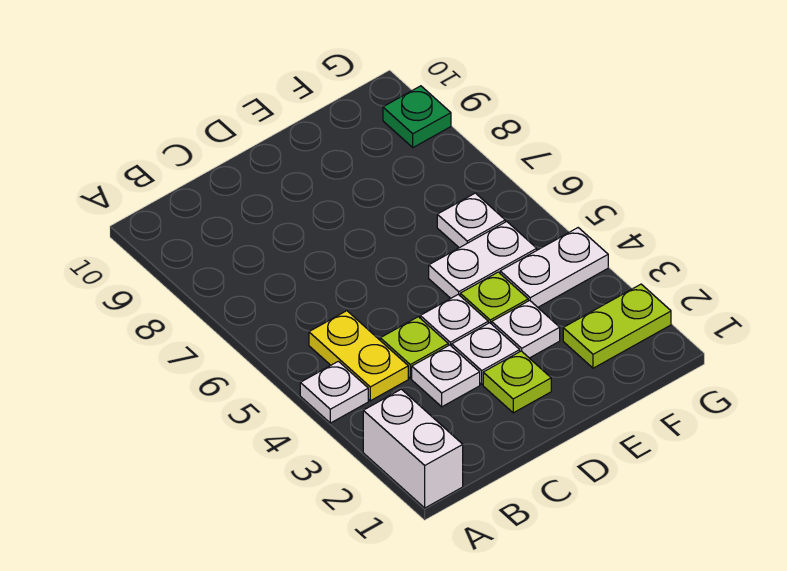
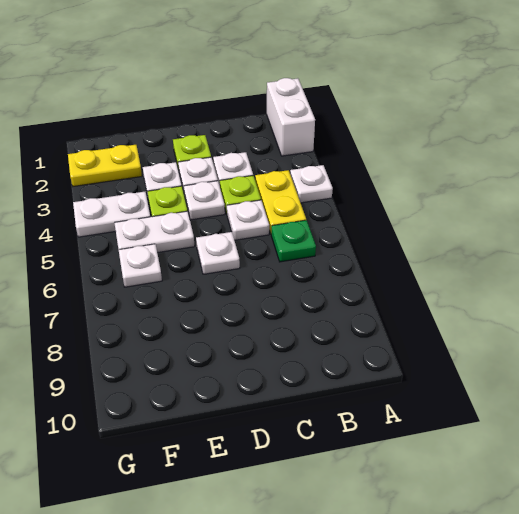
none -> white 1x1 plate [227,200,269,240]
none -> white 1x1 plate [196,232,240,274]
lime 1x2 plate [563,284,671,368] -> yellow 1x2 plate [68,145,142,186]
green 1x1 plate [383,86,451,148] -> green 1x1 plate moved to [271,220,316,262]

